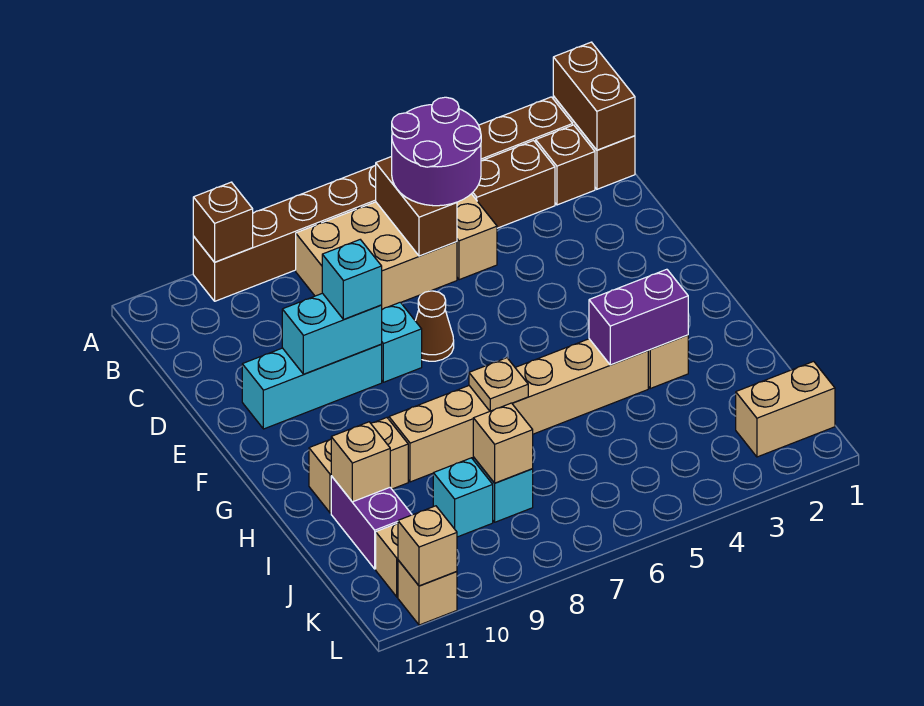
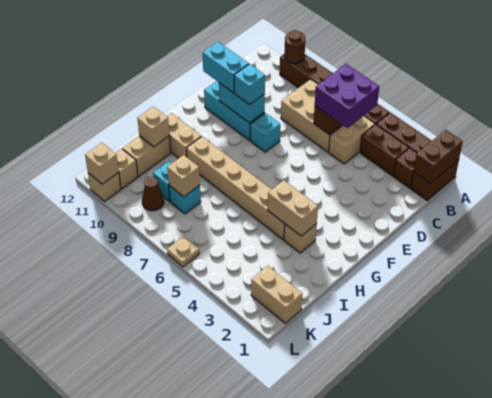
brown 1x1 brick [193,182,253,262] -> brown 1x1 round brick [284,30,305,64]
purple 2x2 round brick [392,97,481,206] -> purple 2x2 brick [315,64,379,128]
brown 1x1 cone [415,291,454,361] -> brown 1x1 cone moved to [142,177,164,211]
none -> cyan 1x2 brick [203,42,249,93]
purple 1x2 brick [589,269,688,365] -> tan 1x2 brick [268,180,318,236]
tan 1x1 plate [469,358,528,411] -> tan 1x1 plate moved to [167,236,199,267]
purple 1x2 brick [331,476,412,569] -> tan 1x2 brick [122,136,171,176]

